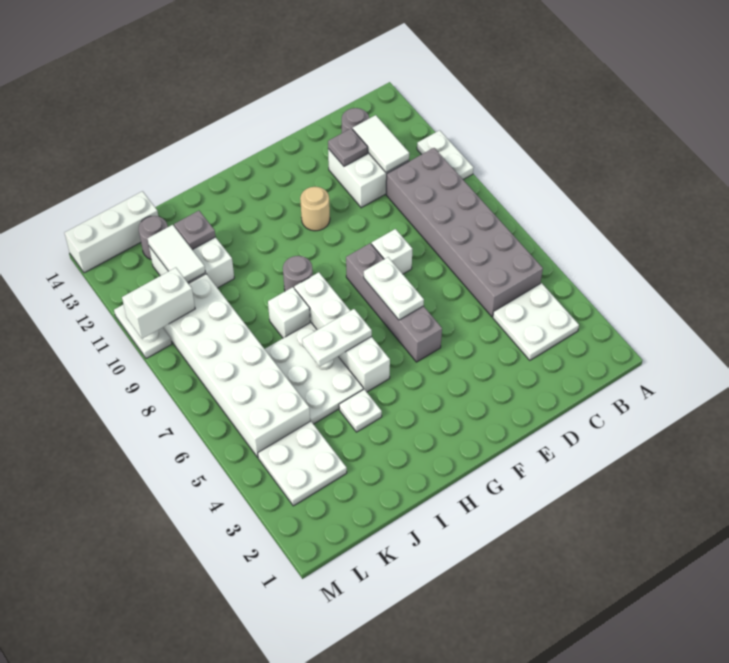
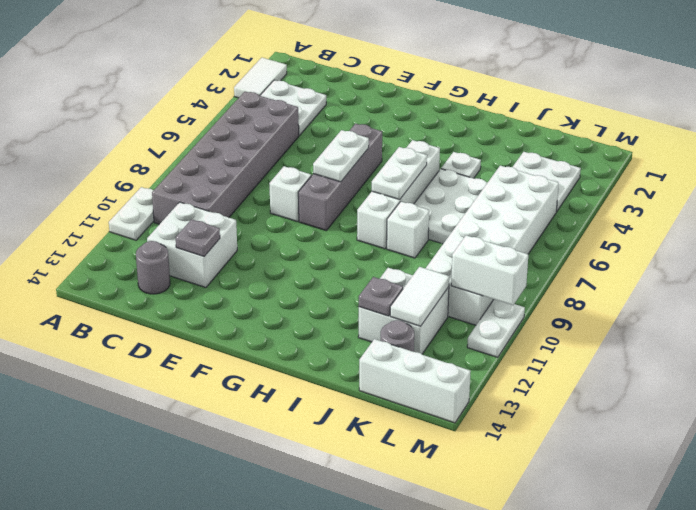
white 1x2 tile [353,115,409,172] -> white 1x2 tile moved to [234,58,287,98]
tan 1x1 round brick [300,187,330,231] -> none
white 1x2 plate [302,309,372,366] -> white 1x2 plate turned to [372,147,427,200]
grey 1x1 round brick [283,256,313,291] -> none

